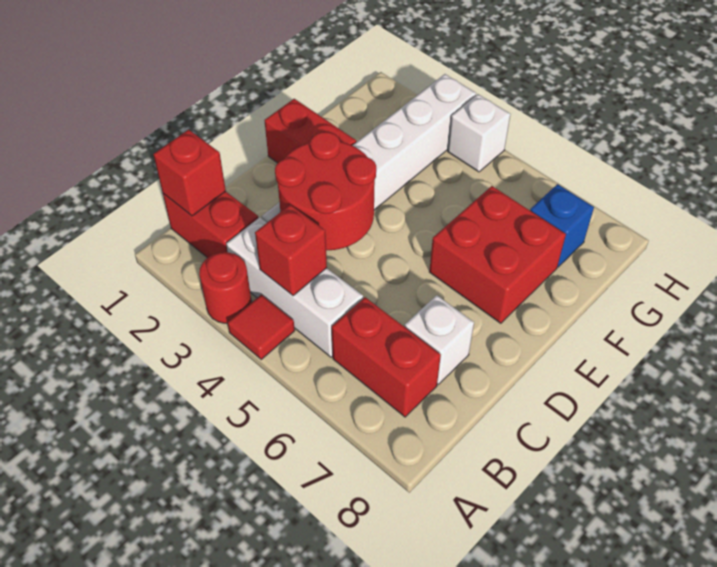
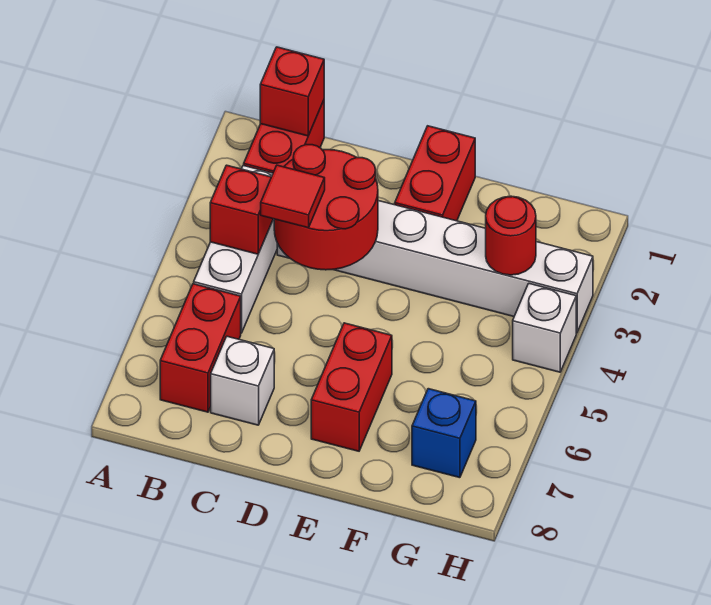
red 1x1 round brick [199,252,252,323] -> red 1x1 round brick moved to [486,196,536,275]
red 1x1 tile [228,295,295,359] -> red 1x1 tile moved to [261,165,325,228]
red 2x2 brick [429,186,566,323] -> red 1x2 brick [311,323,392,451]

